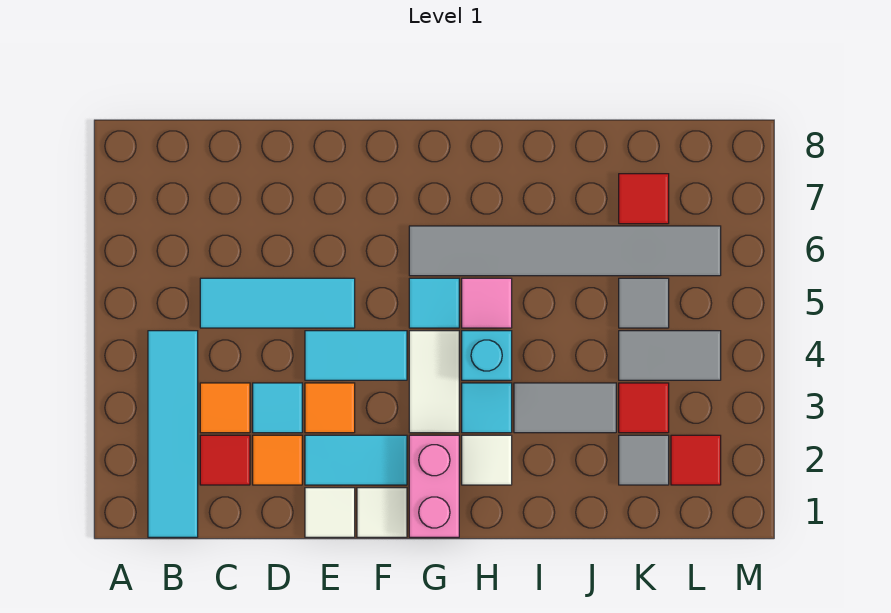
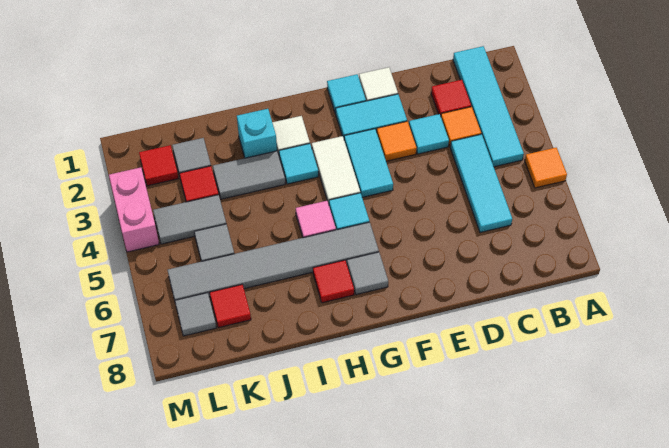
cyan 1x3 tile [200,278,355,328] -> cyan 1x3 tile turned to [450,134,512,232]
orange 1x1 tile [253,435,302,485] -> orange 1x1 tile moved to [525,148,567,188]
cyan 1x2 tile [305,331,407,380] -> cyan 1x2 tile turned to [344,129,393,197]
white 1x1 tile [357,488,407,537] -> cyan 1x1 tile [327,74,366,113]
pink 1x2 brick [409,435,459,537] -> pink 1x2 brick moved to [109,167,159,252]
none -> grey 1x1 tile [347,252,388,295]
cyan 1x1 brick [462,331,512,380] -> cyan 1x1 brick moved to [237,109,277,158]
none -> red 1x1 tile [313,260,354,303]
none -> grey 1x1 tile [175,293,216,336]

